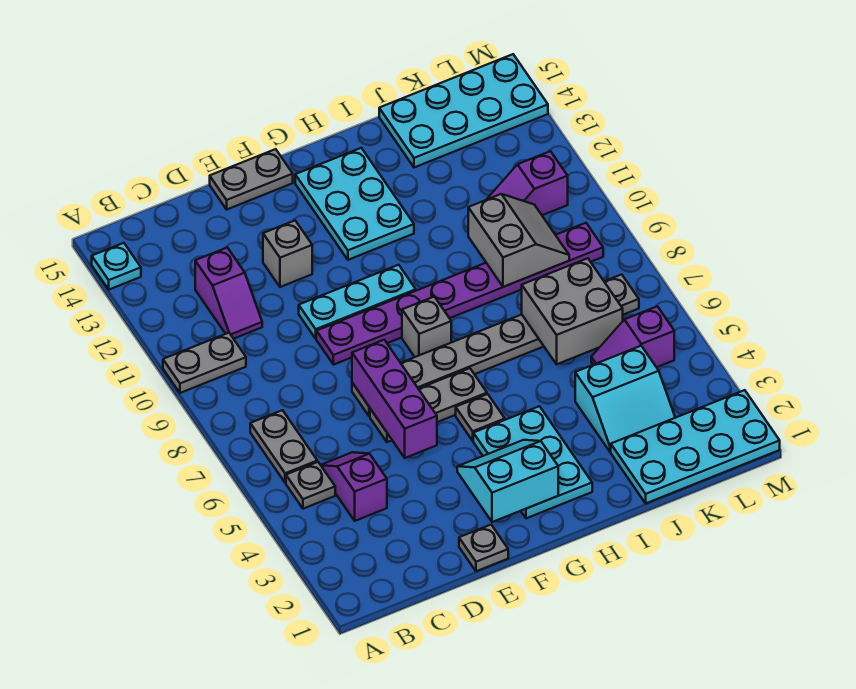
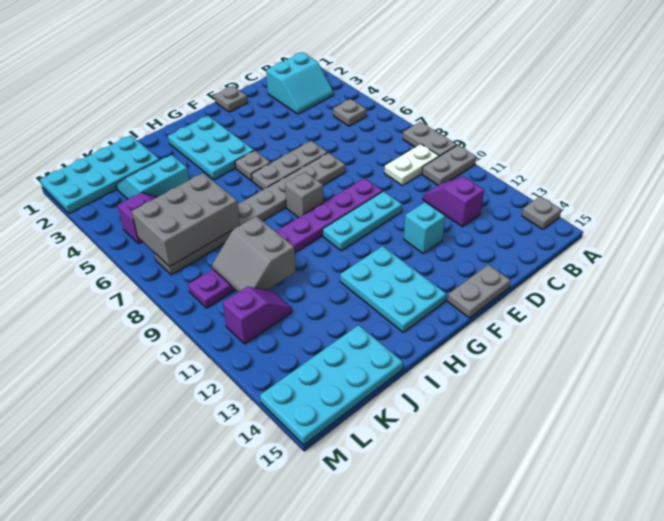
cyan 1x1 plate [92,243,141,290] -> grey 1x1 plate [522,196,561,229]
grey 1x2 plate [250,410,317,483] -> grey 1x2 plate moved to [403,122,457,156]
none -> white 1x2 plate [385,144,439,185]
purple 1x2 slope [321,452,387,521] -> none
purple 1x3 brick [352,340,437,458] -> none
grey 1x1 brick [263,221,312,287] -> cyan 1x1 brick [404,202,445,254]
cyan 2x2 slope [457,440,558,522] -> cyan 2x2 slope moved to [266,52,333,114]
grey 2x2 brick [522,258,623,364] -> grey 2x3 brick [132,173,240,267]

